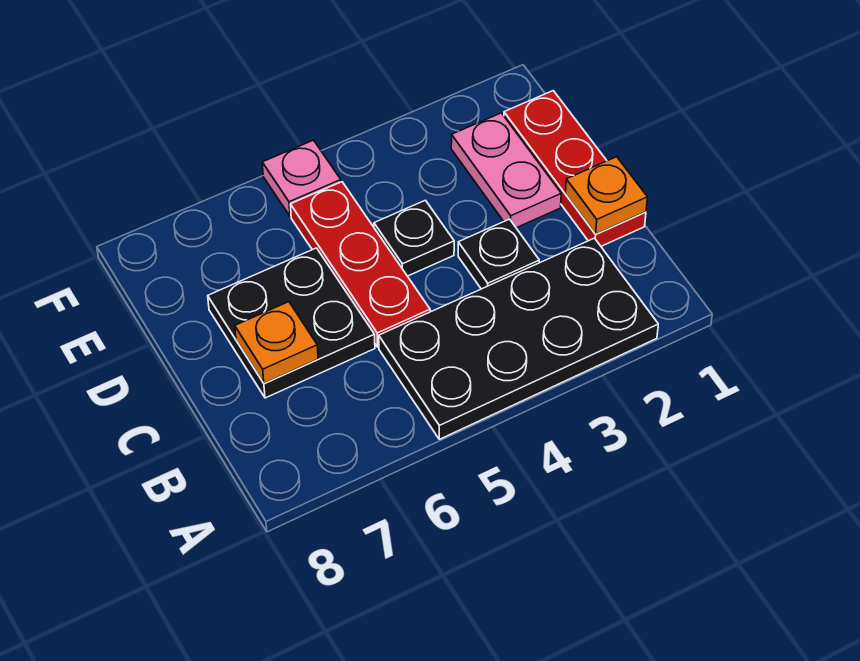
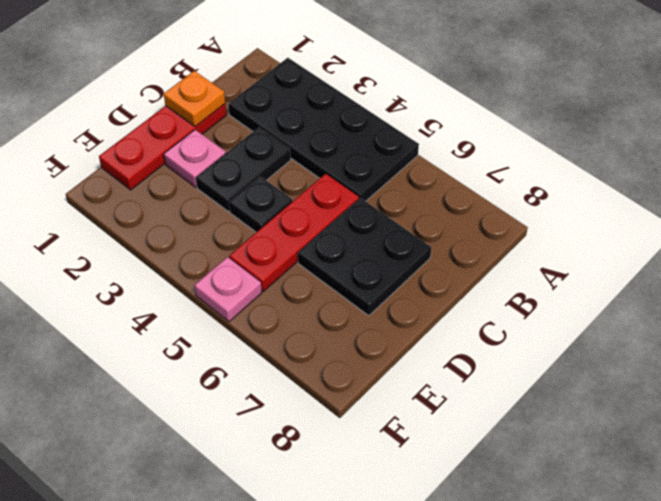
black 1x1 plate [458,219,539,289] -> black 1x2 plate [196,127,291,211]
orange 1x1 plate [235,302,318,384] -> none
pink 1x2 plate [451,113,561,228] -> pink 1x1 plate [164,130,226,187]

